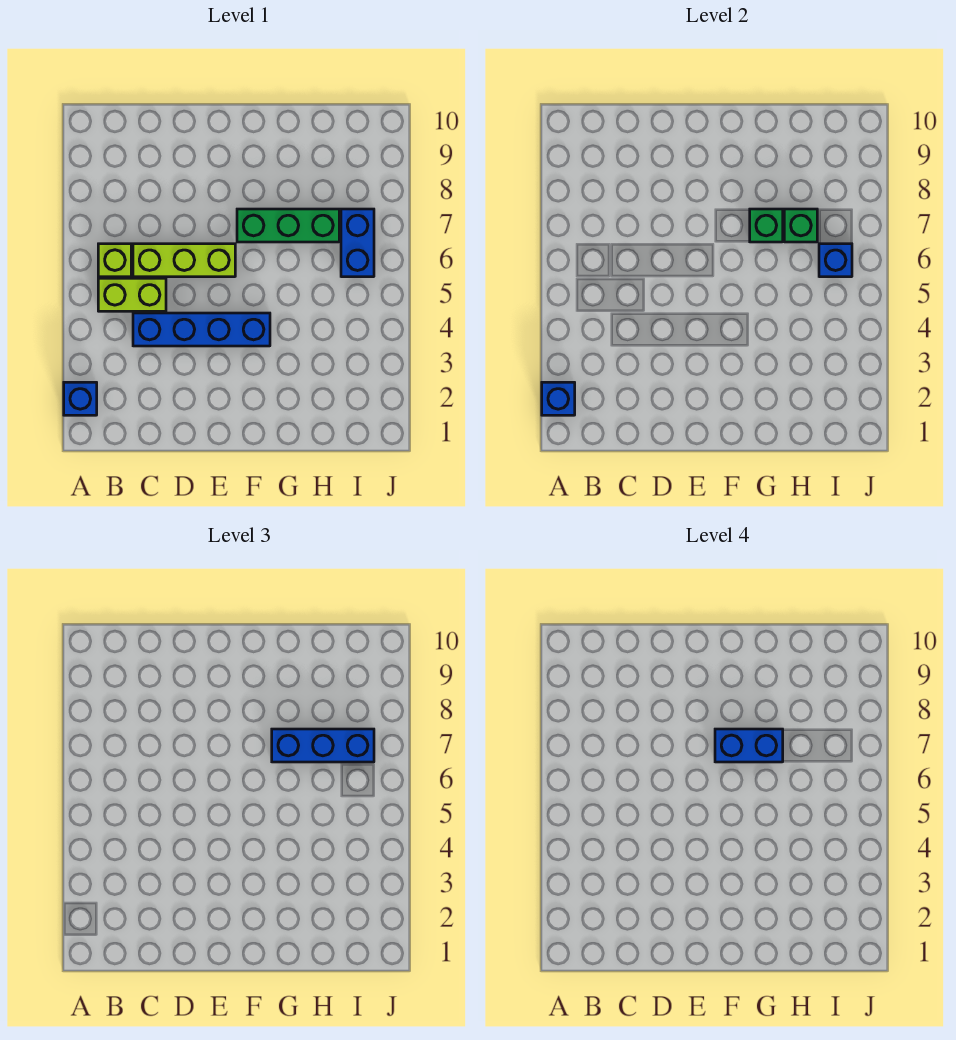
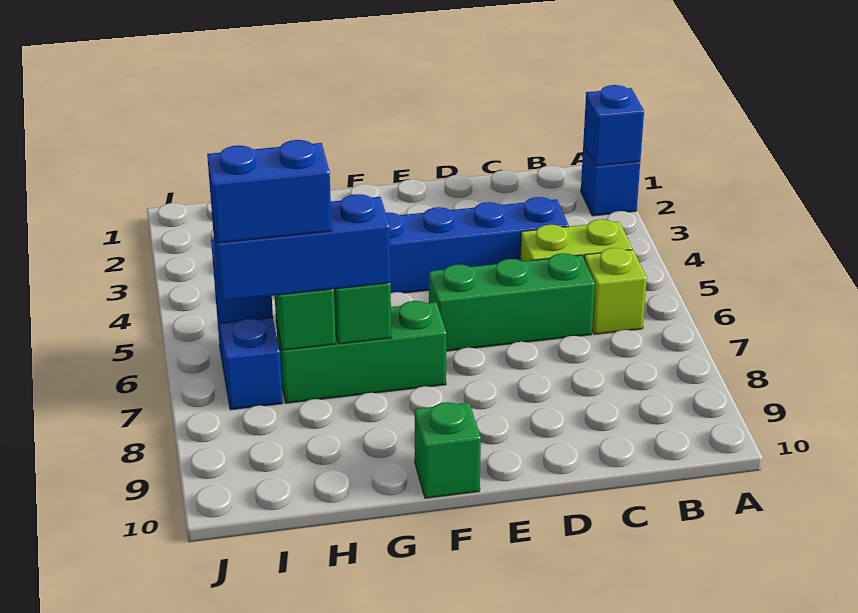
lime 1x3 brick [133,244,235,277] -> green 1x3 brick [429,253,595,351]
blue 1x2 brick [715,729,783,762] -> blue 1x2 brick moved to [207,140,332,243]
none -> green 1x1 brick [414,402,481,498]

